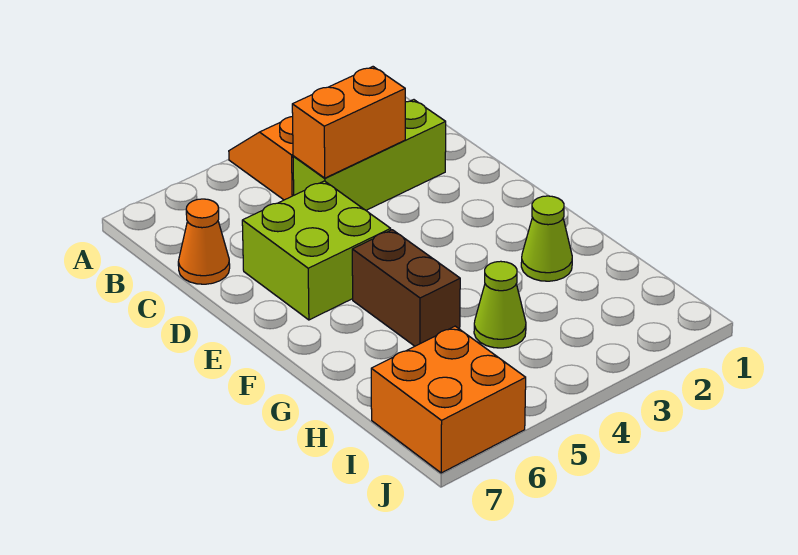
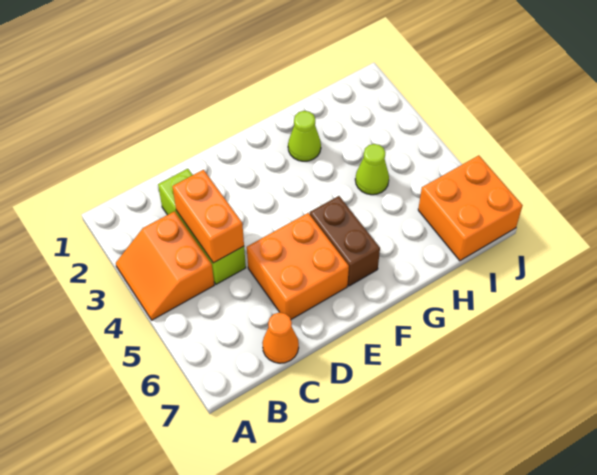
lime 2x2 brick [242,181,391,320] -> orange 2x2 brick [247,213,349,319]
brown 1x2 brick [352,230,460,346] -> brown 1x2 brick turned to [310,196,380,286]

